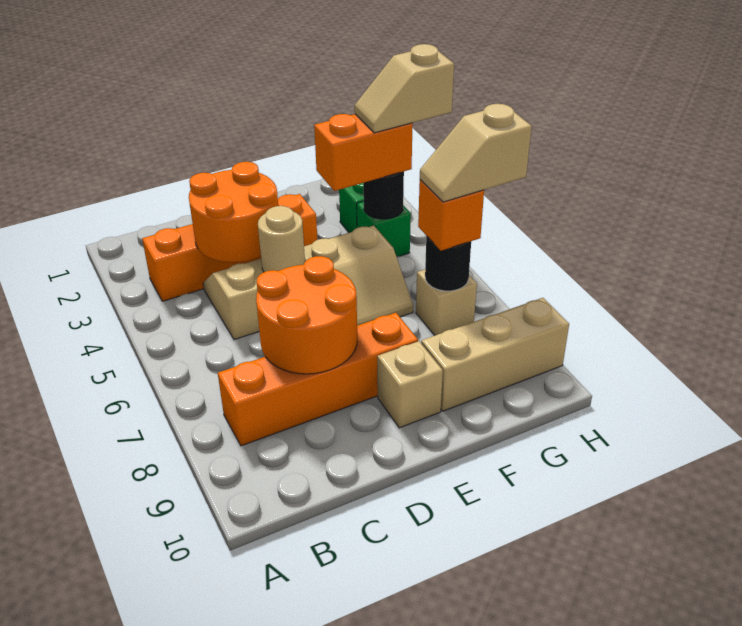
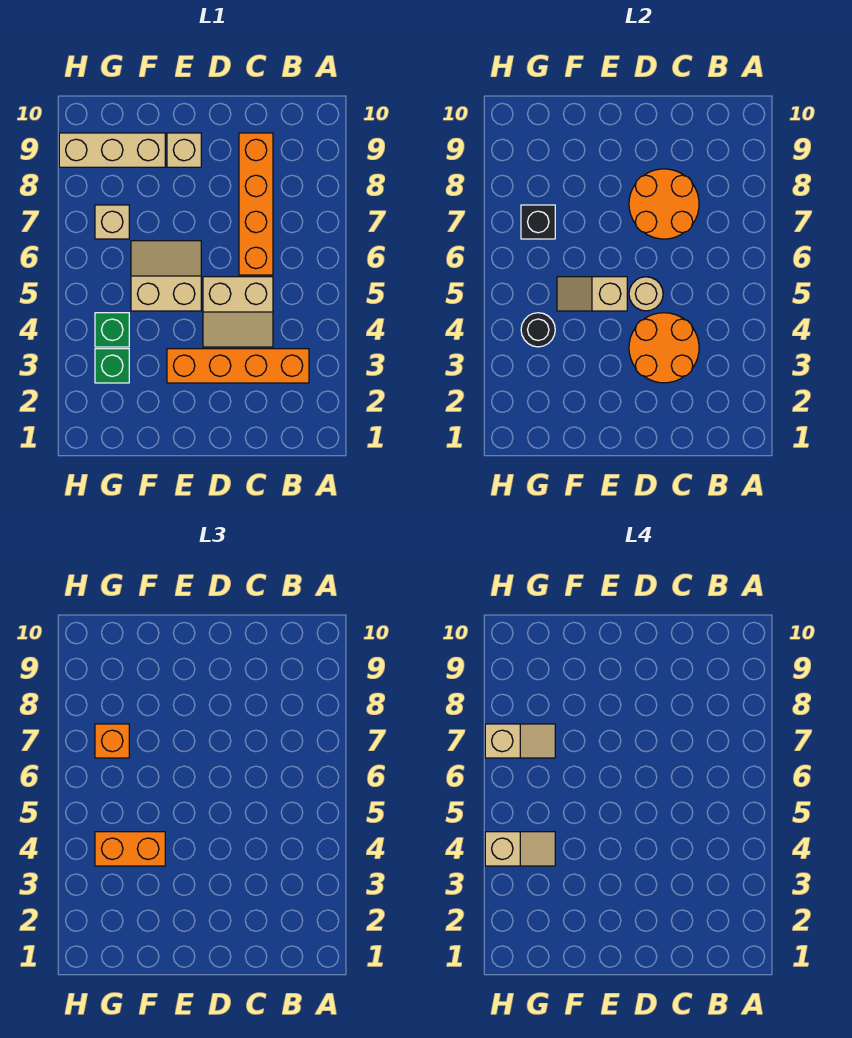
orange 1x4 brick [218,313,418,446] -> orange 1x4 brick turned to [239,133,273,275]
none -> tan 1x2 slope [557,277,627,311]
black 1x1 round brick [425,236,471,291] -> black 1x1 brick [521,205,555,239]

